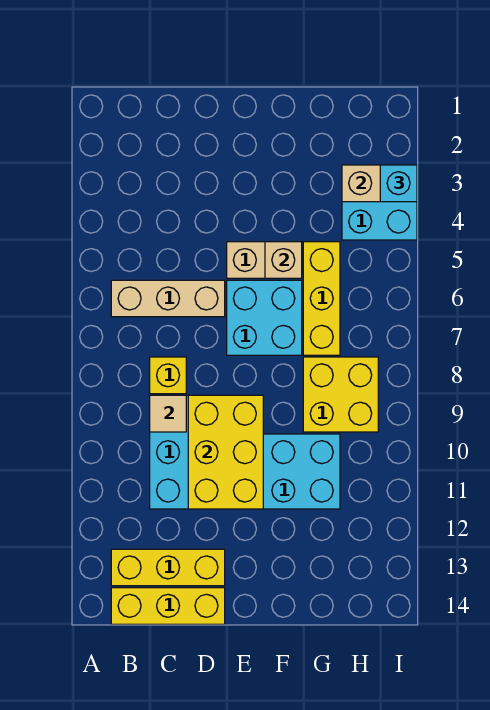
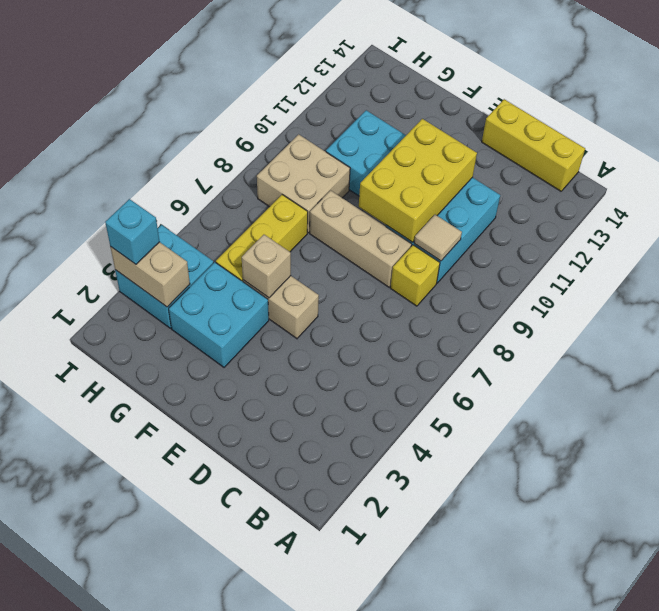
tan 1x3 brick [111,280,225,317] -> tan 1x3 brick moved to [310,190,412,287]
yellow 1x3 brick [111,549,225,586] -> none
cyan 2x2 brick [227,280,302,355] -> cyan 2x2 brick moved to [169,262,269,367]
yellow 2x2 brick [303,357,378,432] -> tan 2x2 brick [257,134,350,233]

